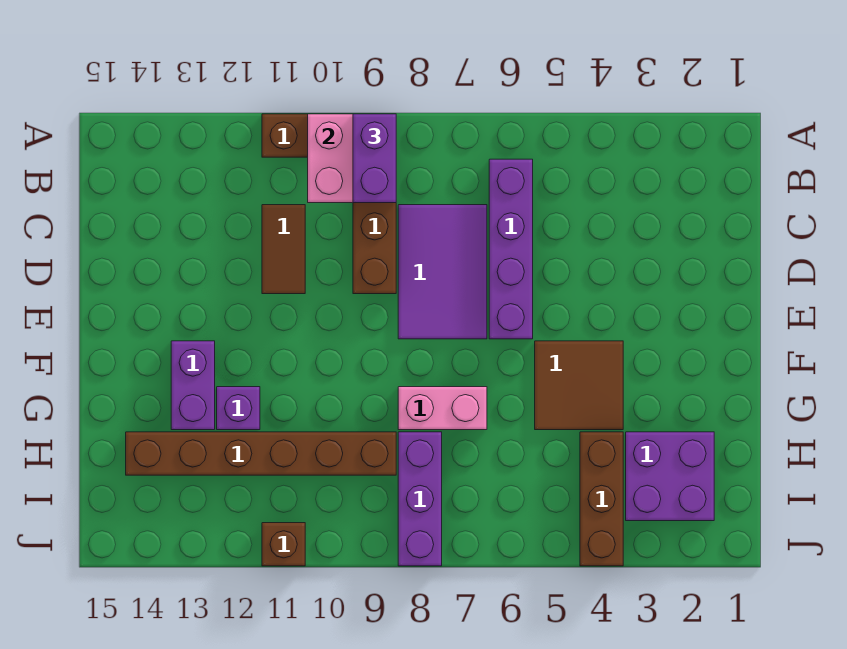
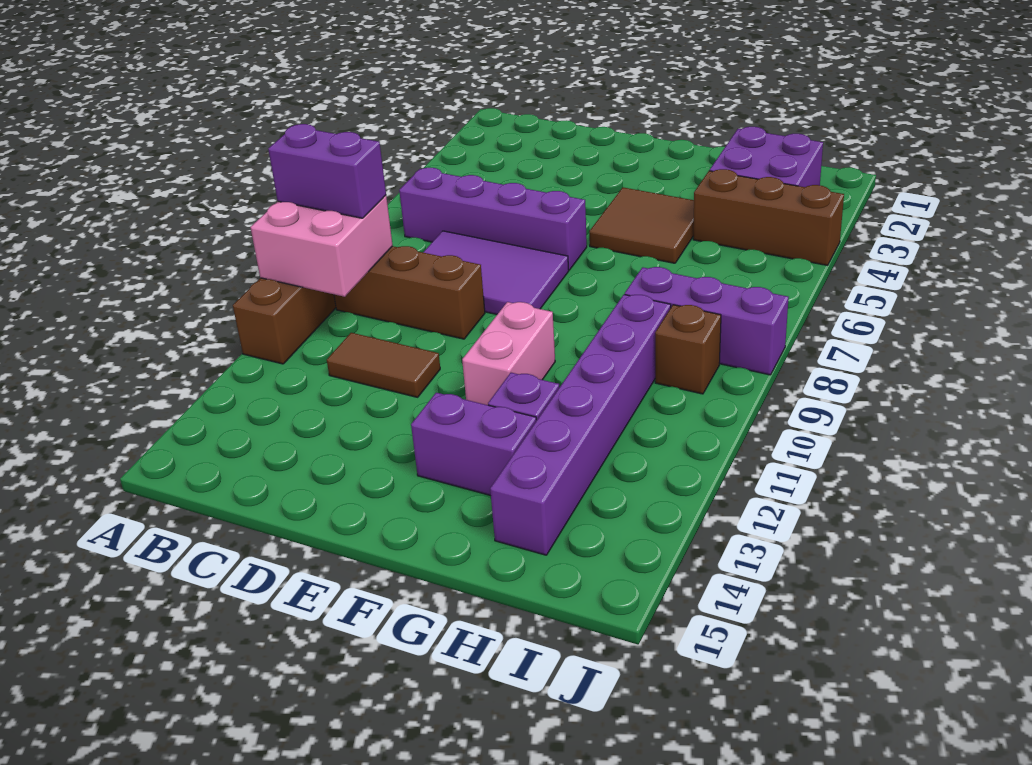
pink 1x2 brick [398,387,487,430] -> pink 1x2 brick moved to [462,302,555,405]
brown 1x6 brick [126,432,396,475] -> purple 1x6 brick [490,294,671,555]
brown 1x1 brick [262,523,305,566] -> brown 1x1 brick moved to [655,305,721,394]

